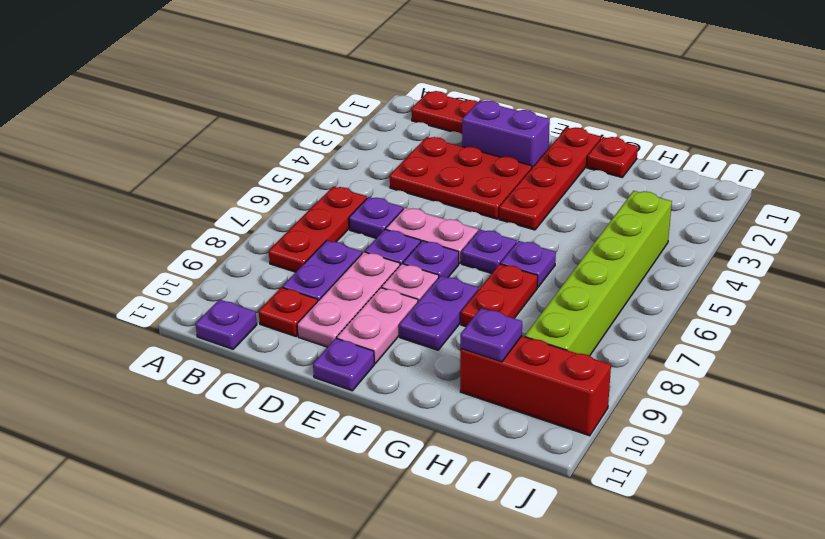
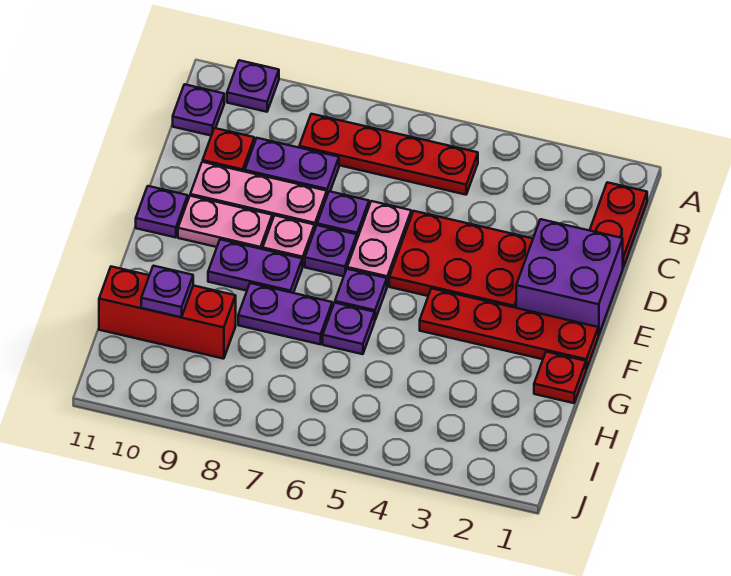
red 1x3 plate [269,187,367,272] -> red 1x4 plate [299,114,478,195]
red 2x3 plate [390,137,532,219] -> red 2x3 plate turned to [389,211,533,308]
purple 1x1 plate [349,197,403,238] -> purple 1x1 plate moved to [227,60,279,112]
purple 1x2 brick [462,100,550,168] -> purple 2x2 brick [516,219,623,336]
red 1x2 plate [461,264,538,327] -> purple 1x2 plate [238,283,332,344]
red 1x3 brick [460,336,611,436] -> red 1x3 brick turned to [99,267,236,359]
lime 1x6 brick [525,191,672,356] -> none

